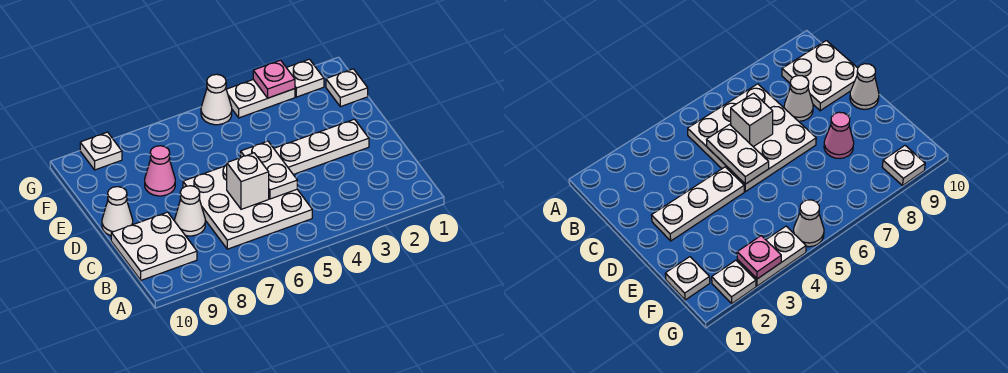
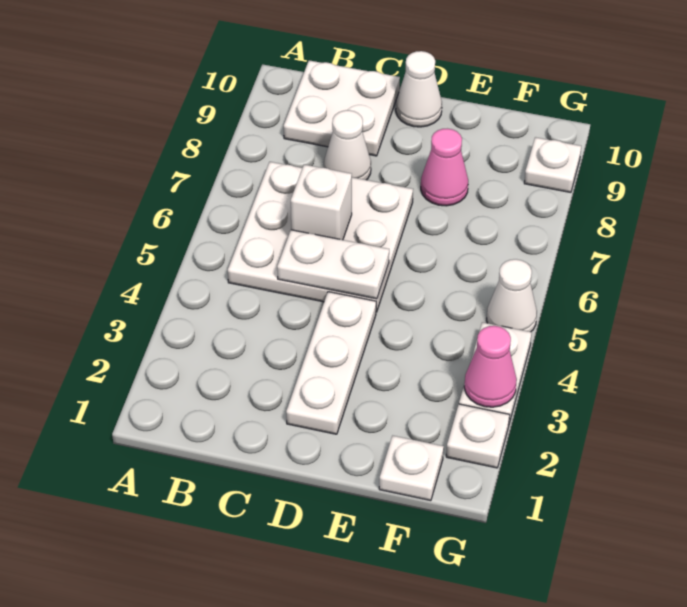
pink 1x1 plate [253,60,295,98] -> pink 1x1 cone [464,326,517,407]

